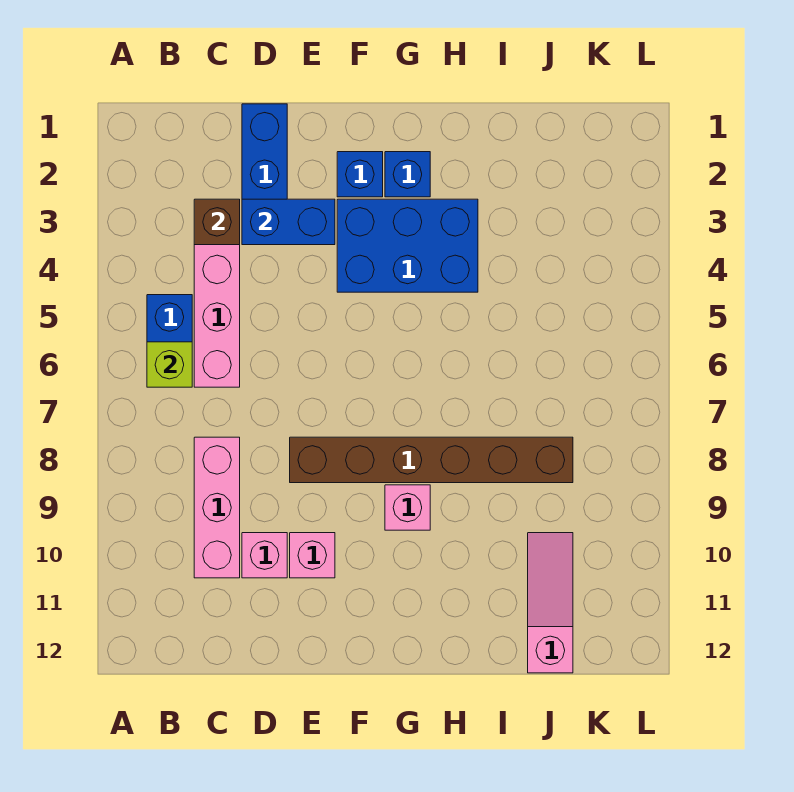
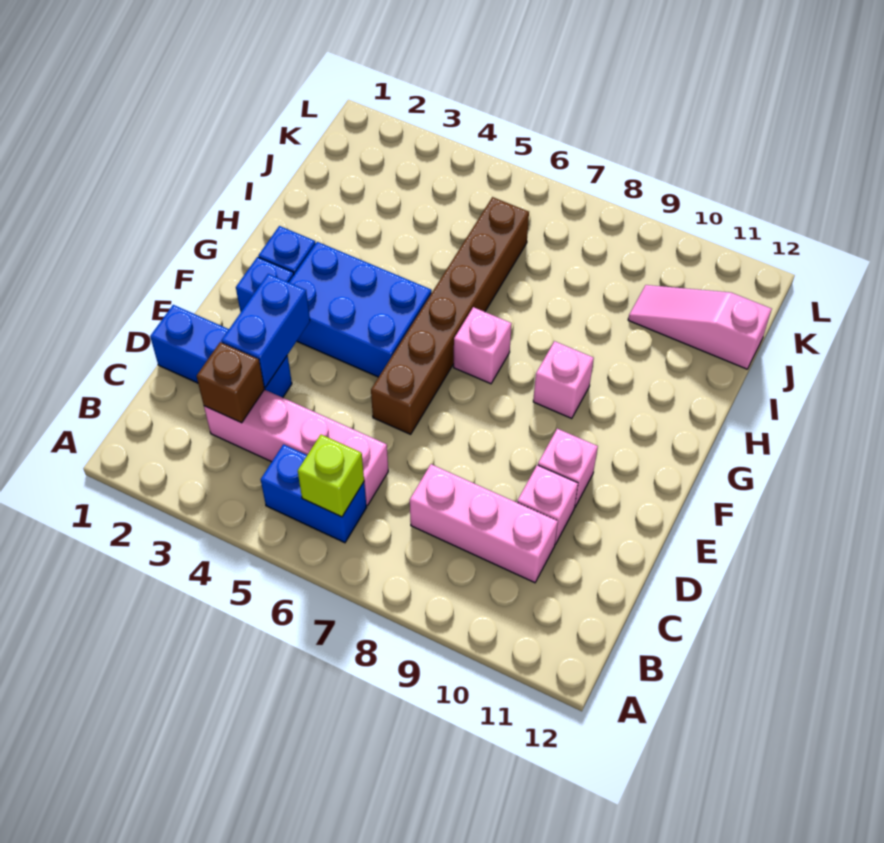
brown 1x6 brick [290,437,573,483] -> brown 1x6 brick moved to [371,197,529,434]
blue 2x3 brick [337,199,478,292] -> blue 2x3 brick turned to [289,242,432,377]
none -> pink 1x1 brick [454,307,512,384]

